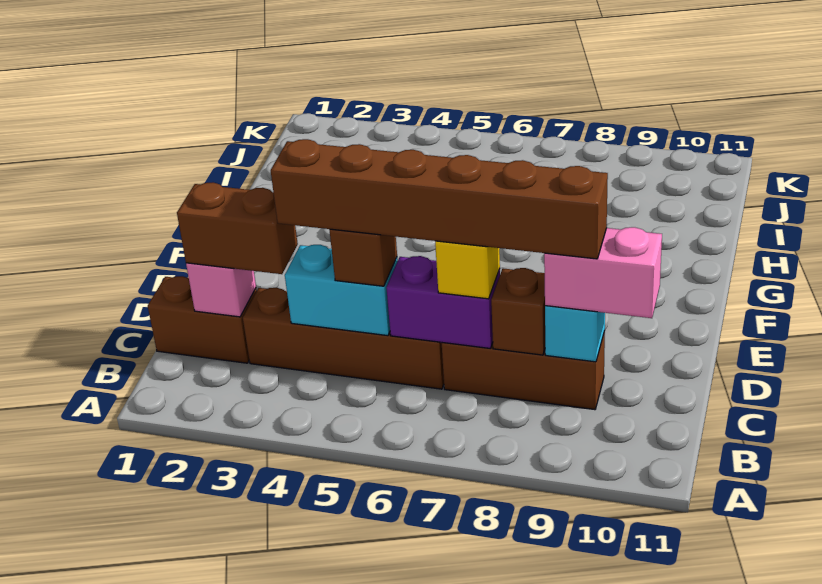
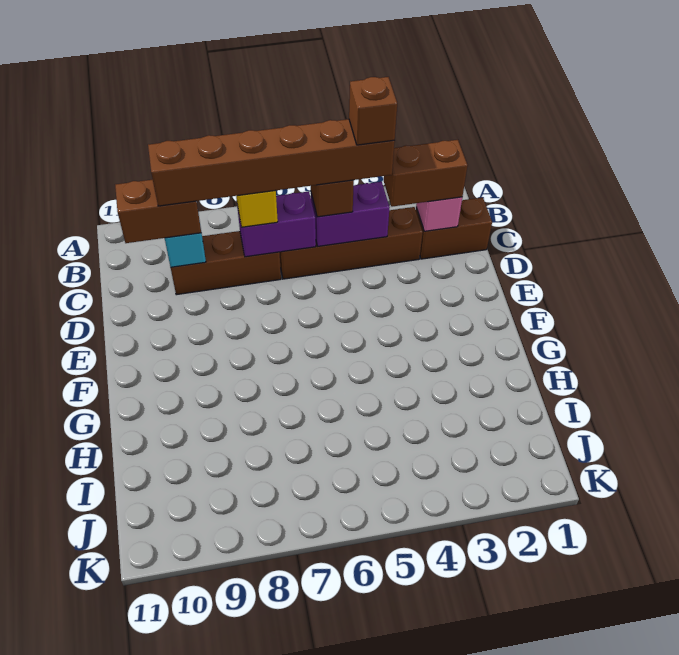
cyan 1x2 brick [285,245,398,336] -> purple 1x2 brick [311,182,390,247]
brown 1x1 brick [491,268,545,355] -> brown 1x1 brick moved to [349,77,397,145]
pink 1x2 brick [544,227,662,318] -> brown 1x2 brick [115,179,201,243]

